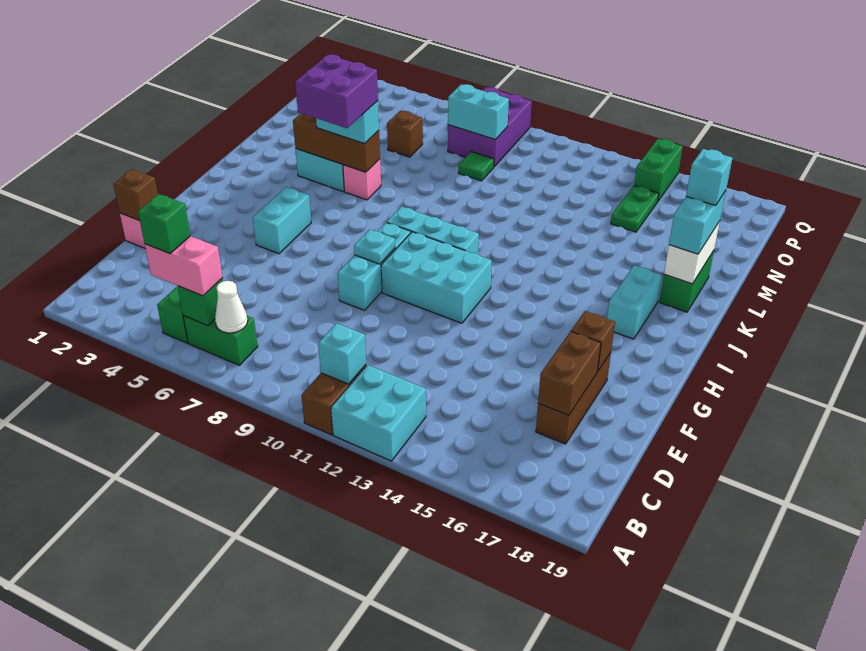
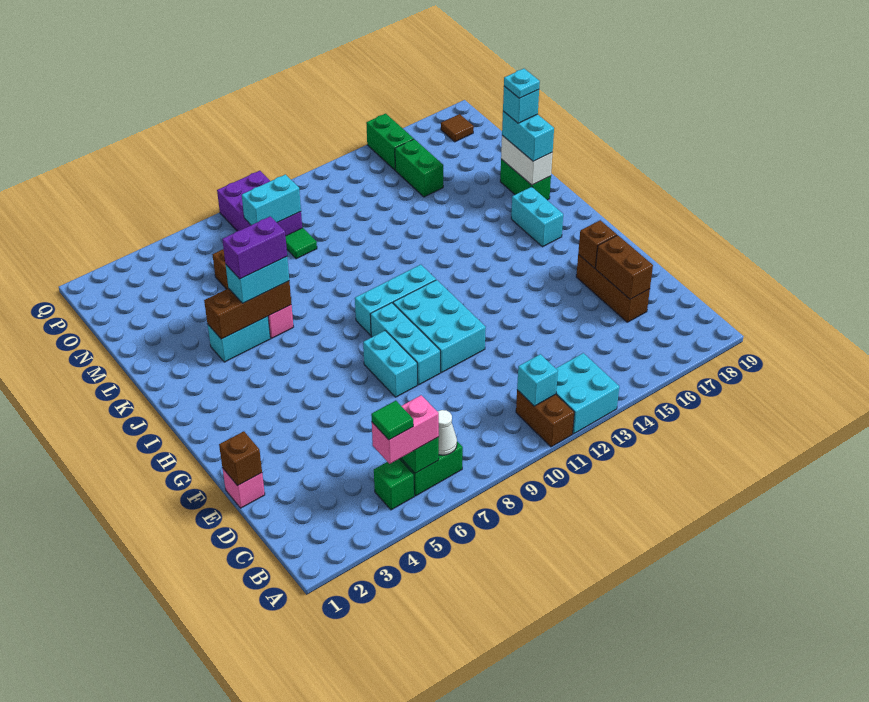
green 1x1 brick [138,194,190,254] -> green 1x1 tile [371,401,413,440]
cyan 1x2 brick [253,187,311,254] -> cyan 1x2 brick moved to [363,331,417,397]
cyan 1x1 plate [354,229,395,264] -> cyan 1x1 plate moved to [504,69,540,98]
cyan 2x3 brick [381,232,492,323] -> cyan 2x3 brick turned to [393,280,486,373]
purple 2x2 brick [295,54,378,128] -> purple 1x2 brick [222,216,287,279]
green 1x2 plate [611,186,659,232] -> green 1x2 brick [395,139,443,197]
none -> brown 1x1 tile [441,114,474,142]

